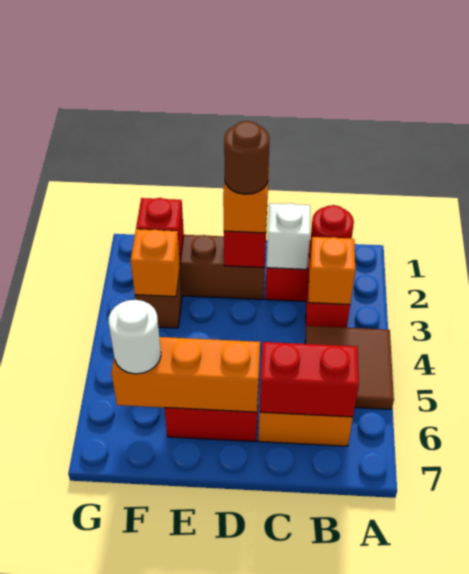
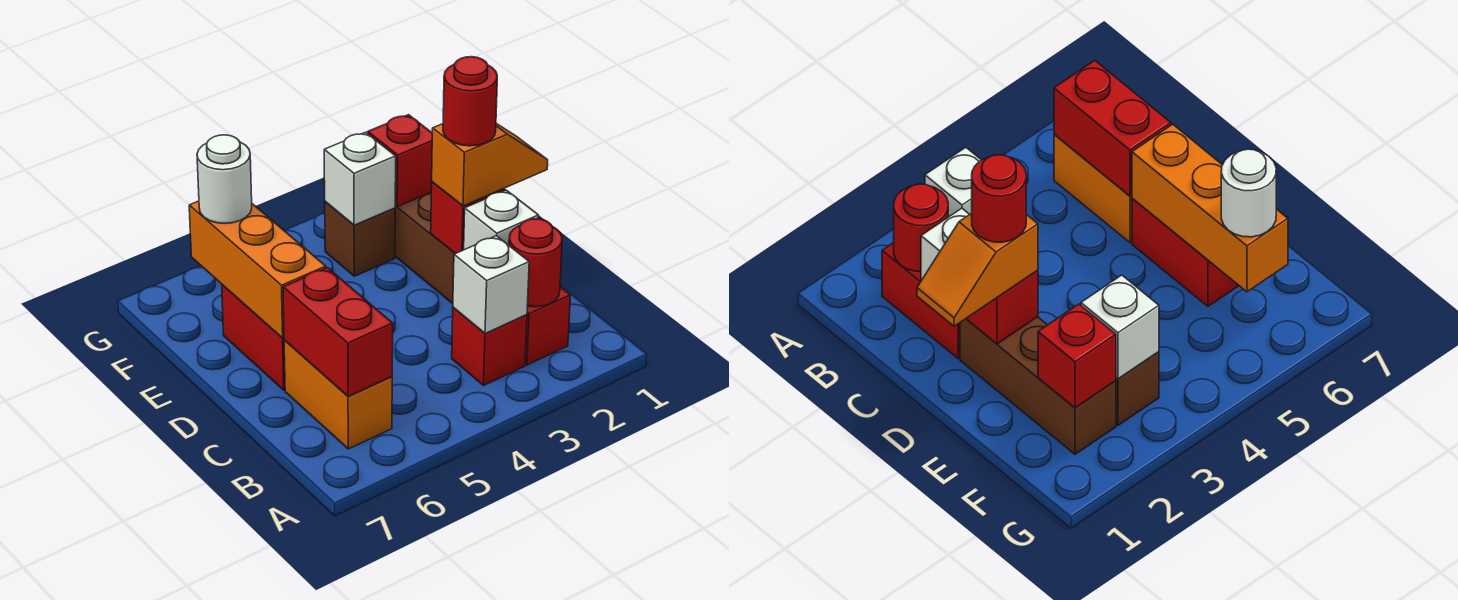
brown 2x2 tile [305,326,394,409] -> none
orange 1x1 brick [309,237,355,305] -> white 1x1 brick [453,236,529,333]
brown 1x1 round brick [224,121,269,194] -> red 1x1 round brick [443,57,497,146]
orange 1x1 brick [131,229,180,297] -> white 1x1 brick [324,132,396,225]

